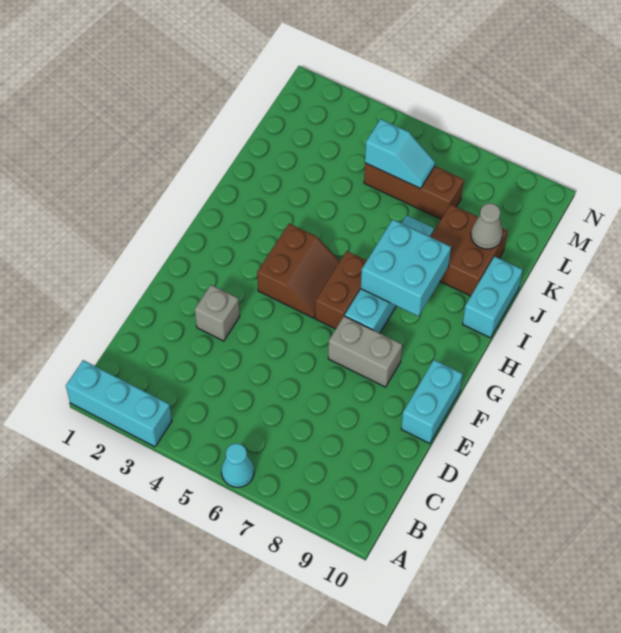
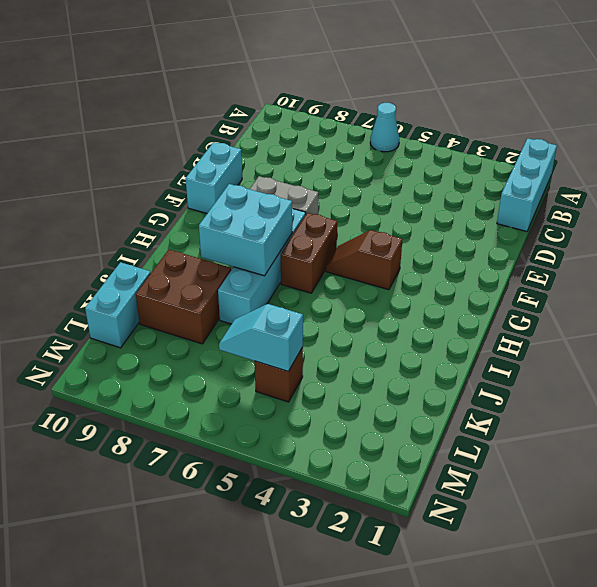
cyan 1x3 brick [66,360,172,447] -> cyan 1x3 brick turned to [497,138,557,232]
grey 1x1 brick [195,285,240,341] -> none
brown 2x2 slope [257,224,340,318] -> brown 1x2 slope [326,230,402,290]
cyan 1x2 brick [463,256,523,338] -> cyan 1x2 brick moved to [85,262,151,348]
grey 1x1 cone [471,203,503,249] -> none
brown 1x3 brick [364,163,464,219] -> brown 1x1 brick [254,347,303,402]

